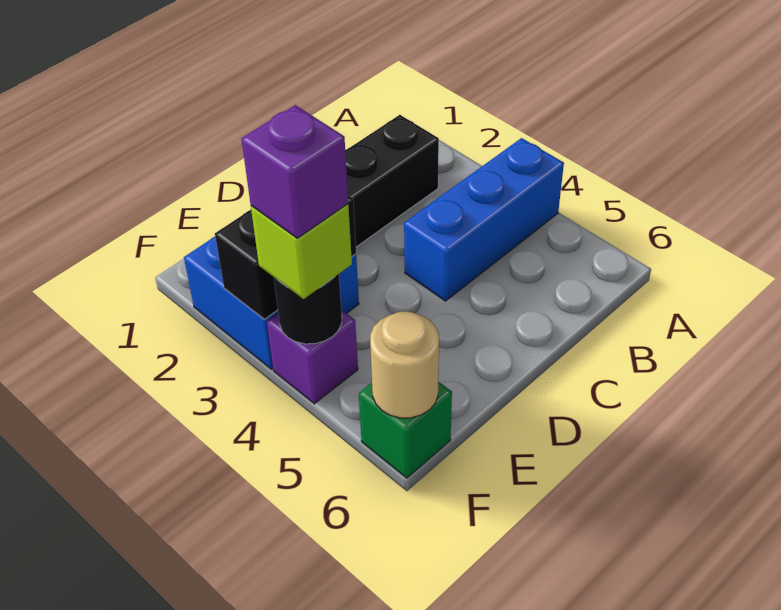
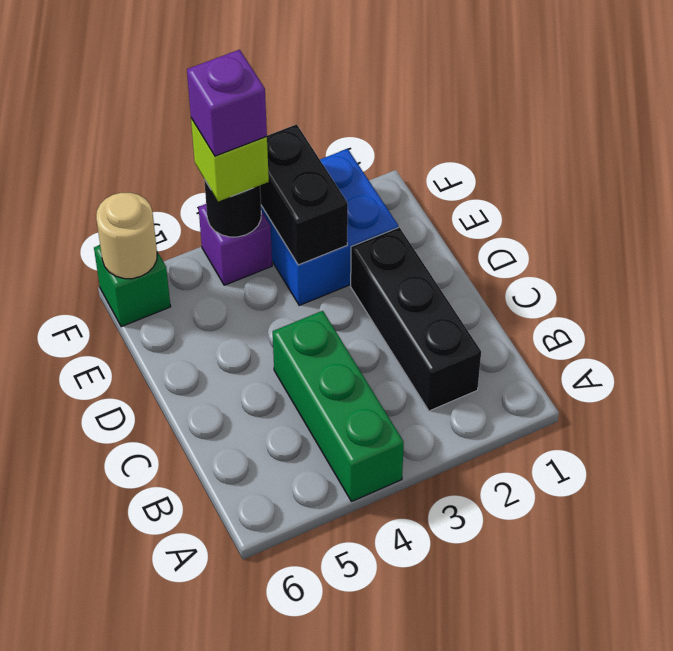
blue 1x3 brick [404,138,564,301] -> green 1x3 brick [273,311,404,502]

